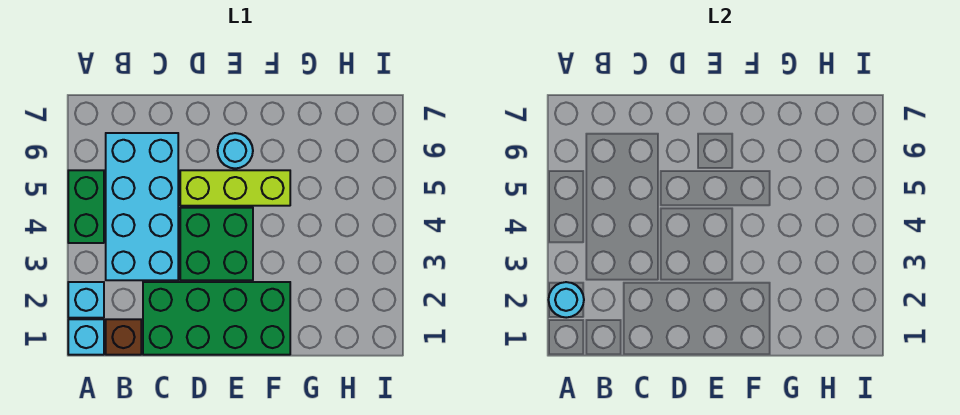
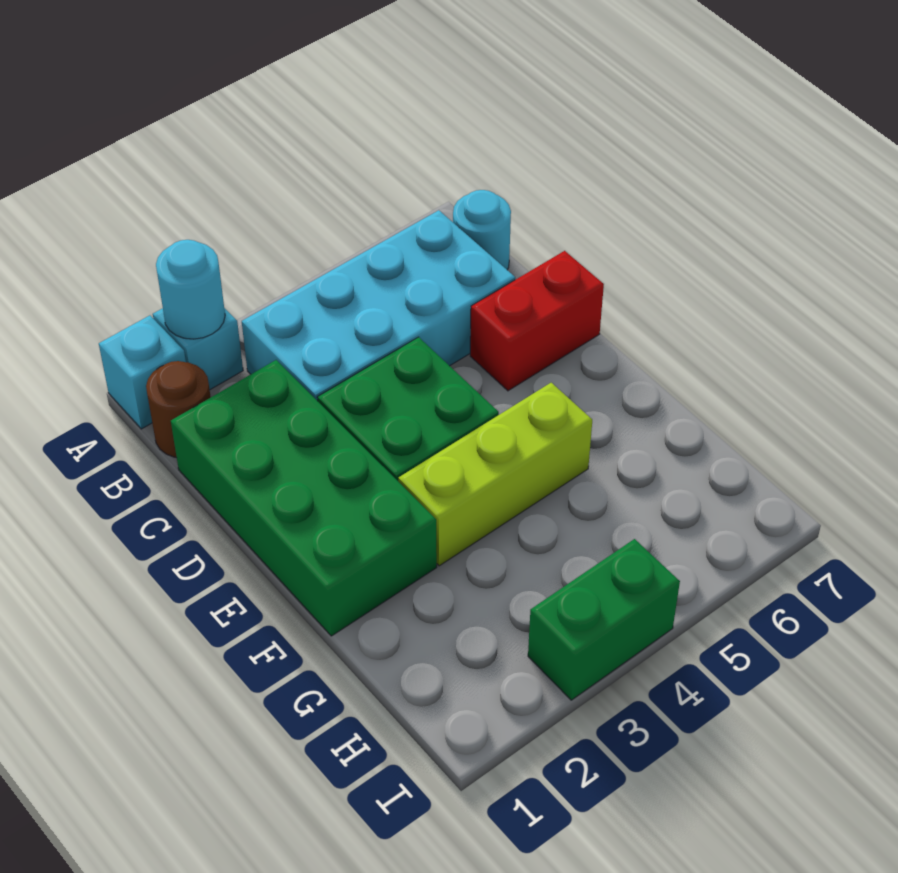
green 1x2 brick [68,170,104,243] -> green 1x2 brick moved to [528,539,680,700]
brown 1x1 brick [106,319,141,355] -> brown 1x1 round brick [146,361,211,458]
lime 1x3 brick [180,170,290,206] -> lime 1x3 brick turned to [398,383,592,566]
none -> red 1x2 brick [470,251,604,391]
cyan 1x1 round brick [218,133,253,169] -> cyan 1x1 round brick moved to [453,190,511,270]

